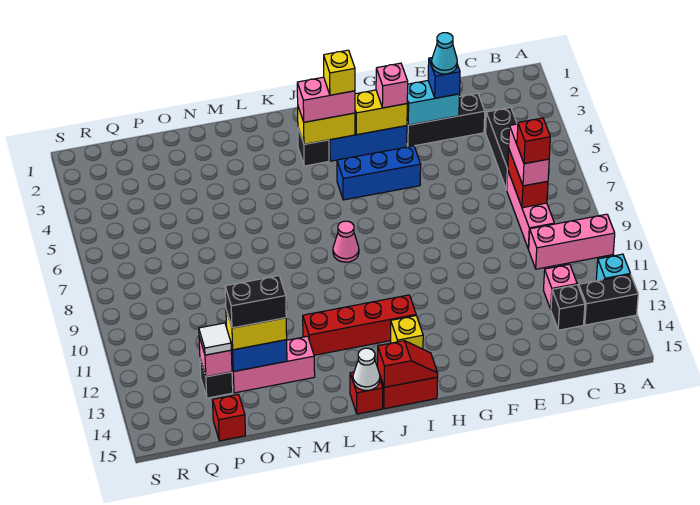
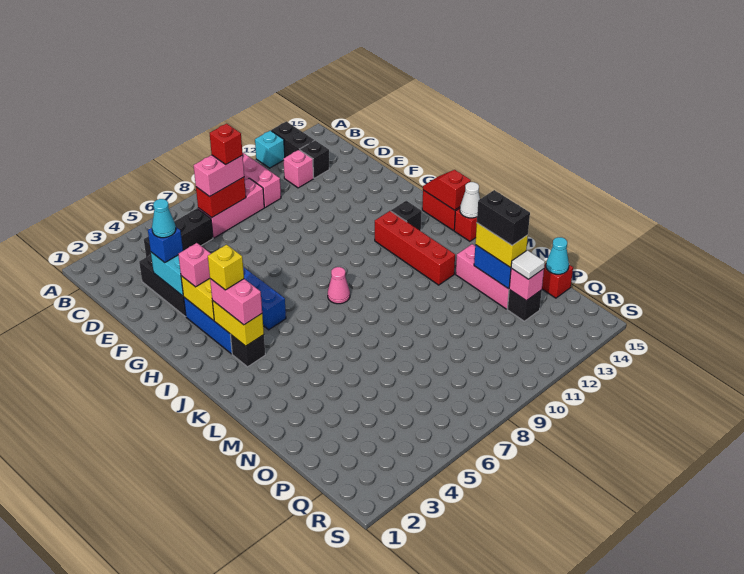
yellow 1x1 brick [391,316,423,349] -> black 1x1 brick [391,201,422,231]
none -> cyan 1x1 cone [546,237,569,274]

